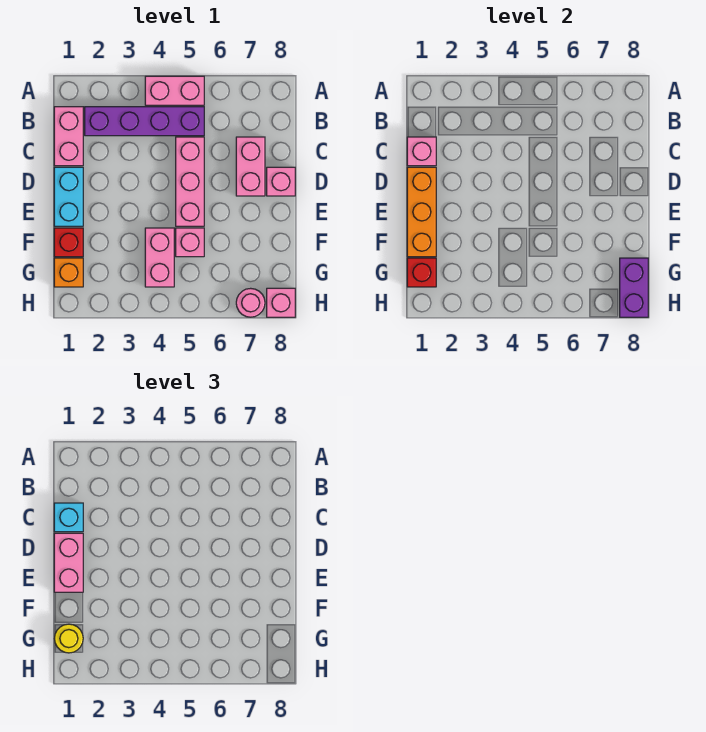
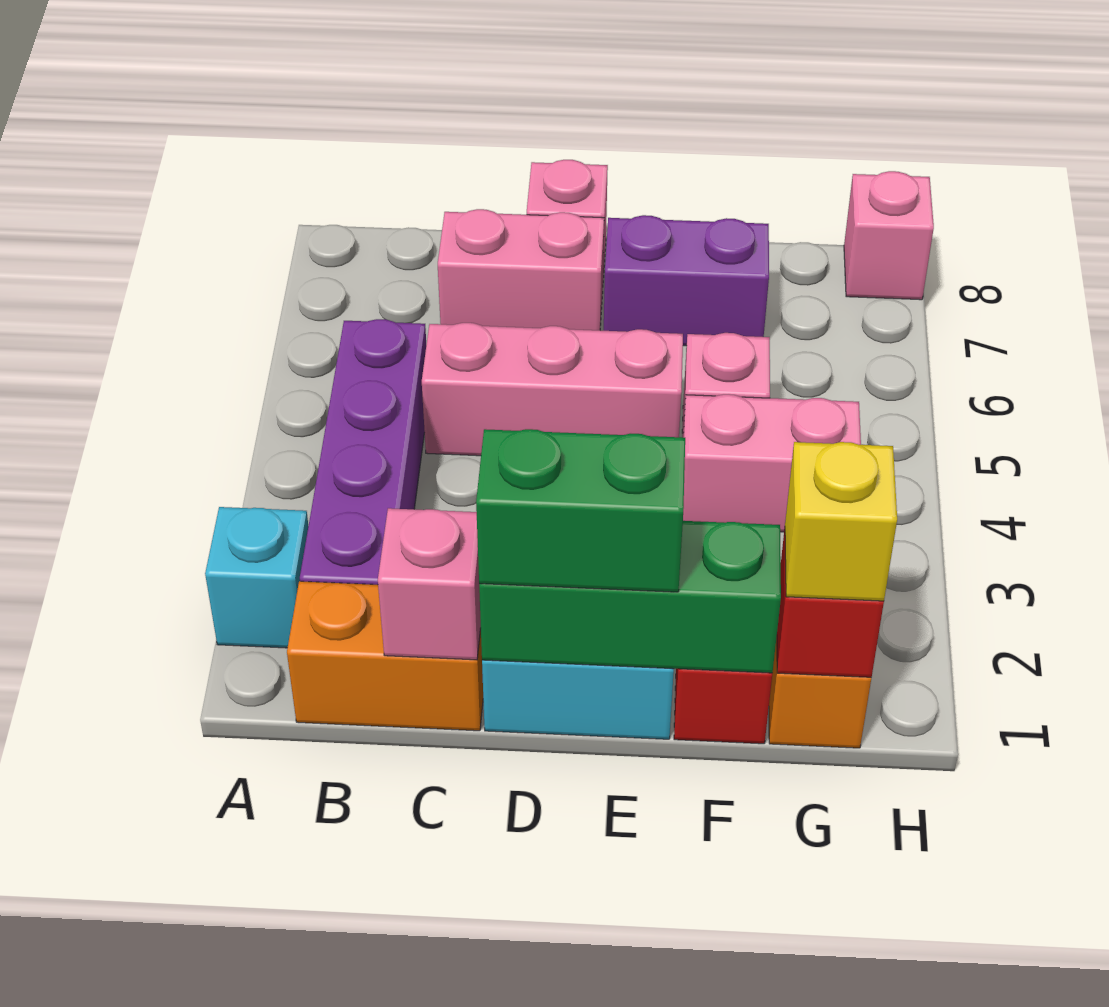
pink 1x2 brick [145,76,204,105] -> none
pink 1x2 brick [54,107,83,166] -> orange 1x2 brick [287,581,483,731]
cyan 1x1 brick [54,503,83,532] -> cyan 1x1 brick moved to [205,507,308,648]
orange 1x3 brick [407,167,436,257] -> green 1x3 brick [479,521,781,673]
pink 1x2 brick [54,533,83,592] -> green 1x2 brick [476,429,685,592]
yellow 1x1 round brick [54,624,83,653] -> yellow 1x1 brick [785,442,897,601]
purple 1x2 brick [620,258,648,317] -> purple 1x2 brick moved to [604,215,769,346]
pink 1x1 round brick [236,288,265,317] -> none

